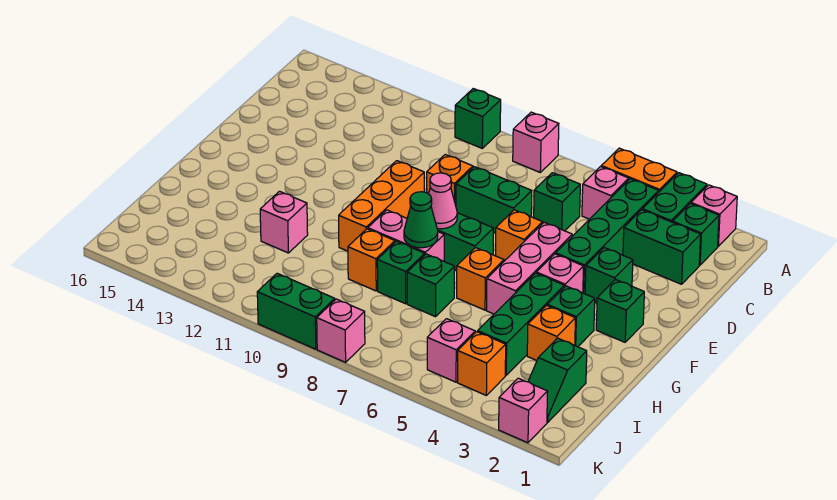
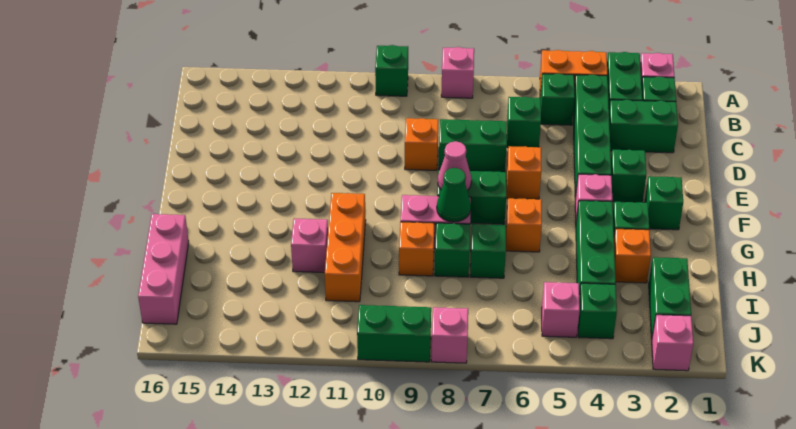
pink 1x1 brick [582,167,629,219] -> green 1x1 brick [540,73,575,125]
pink 1x3 brick [486,222,572,314] -> pink 1x3 brick moved to [138,214,189,324]
orange 1x3 brick [339,161,424,251] -> orange 1x3 brick moved to [325,193,366,302]
green 1x2 slope [528,338,587,422] -> green 1x2 brick [649,257,691,338]
orange 1x1 brick [458,332,506,395] -> green 1x1 brick [578,283,617,339]

